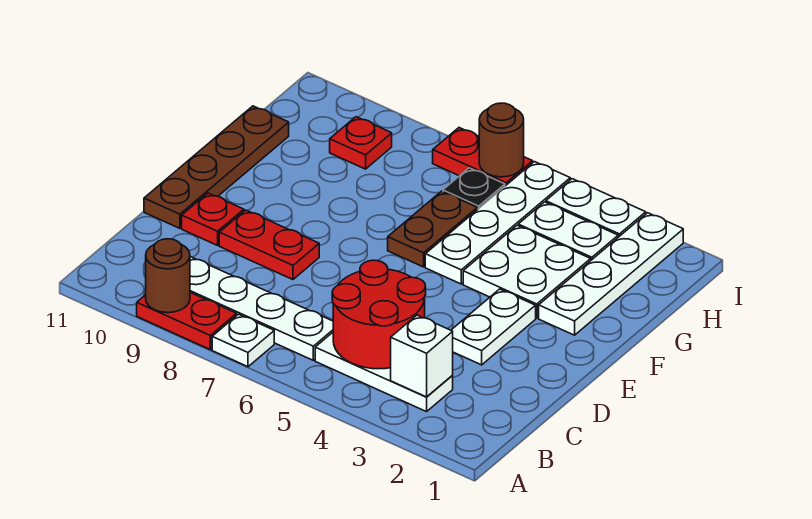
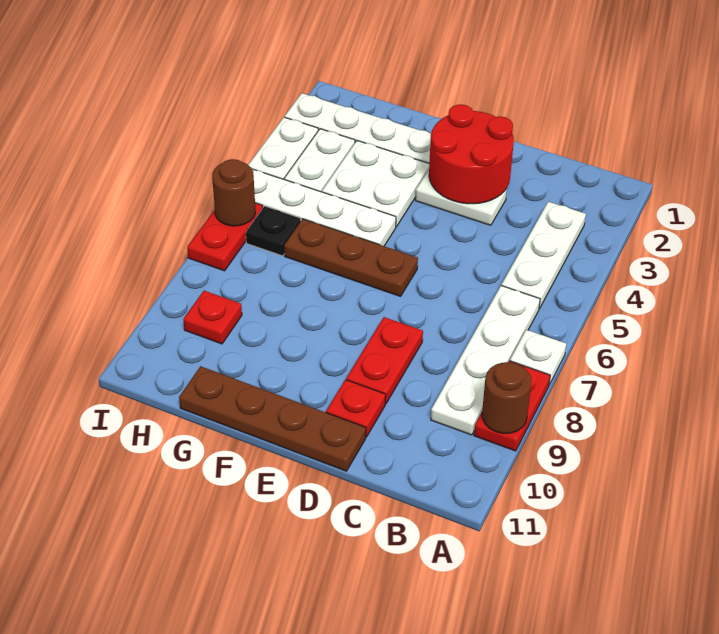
white 1x1 brick [391,315,453,397] -> none
red 2x2 round brick [332,260,426,369] -> red 2x2 round brick moved to [429,104,514,204]
brown 1x2 plate [388,191,477,267] -> brown 1x3 plate [284,219,418,296]

